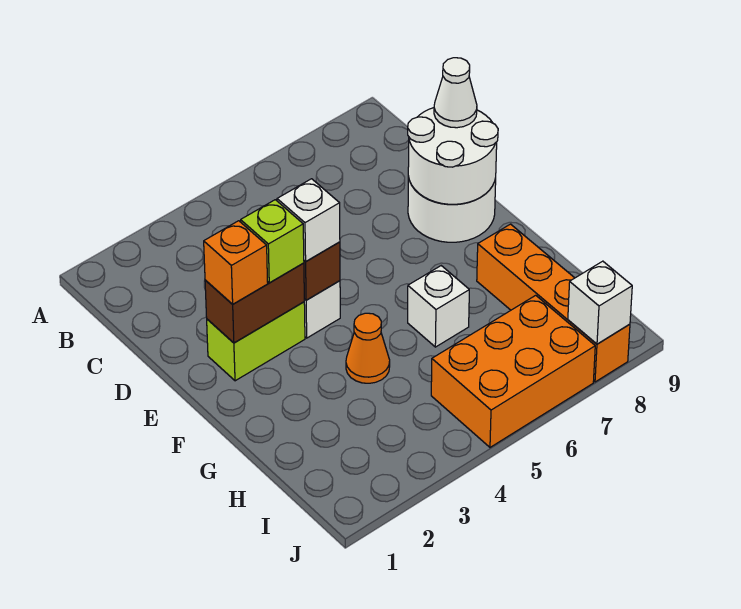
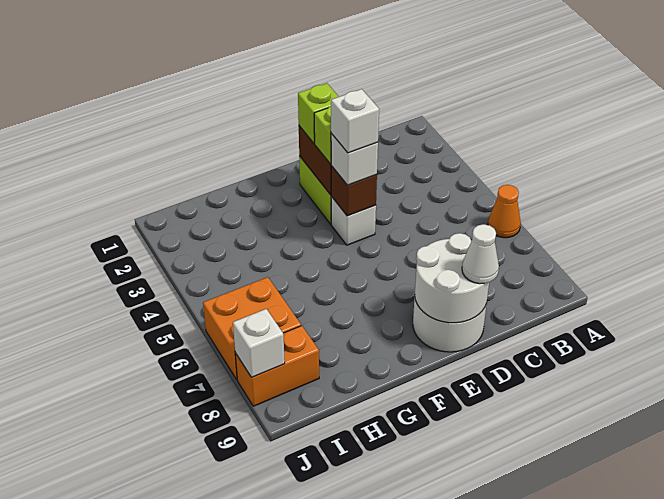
orange 1x1 brick [204,221,268,304] -> lime 1x1 brick [298,83,339,143]
orange 1x1 cone [346,313,390,383] -> orange 1x1 cone moved to [488,185,521,238]
white 1x1 brick [408,266,469,347] -> white 1x1 brick moved to [331,89,379,153]
orange 1x4 brick [477,224,630,382] -> orange 1x2 brick [235,326,319,406]
orange 2x3 brick [431,295,595,447] -> orange 2x2 brick [203,277,301,380]

